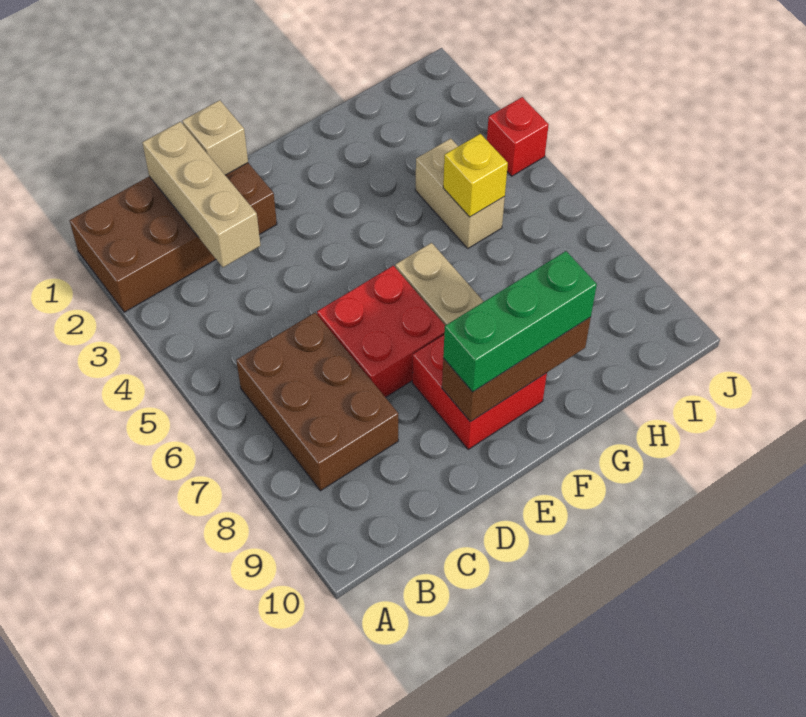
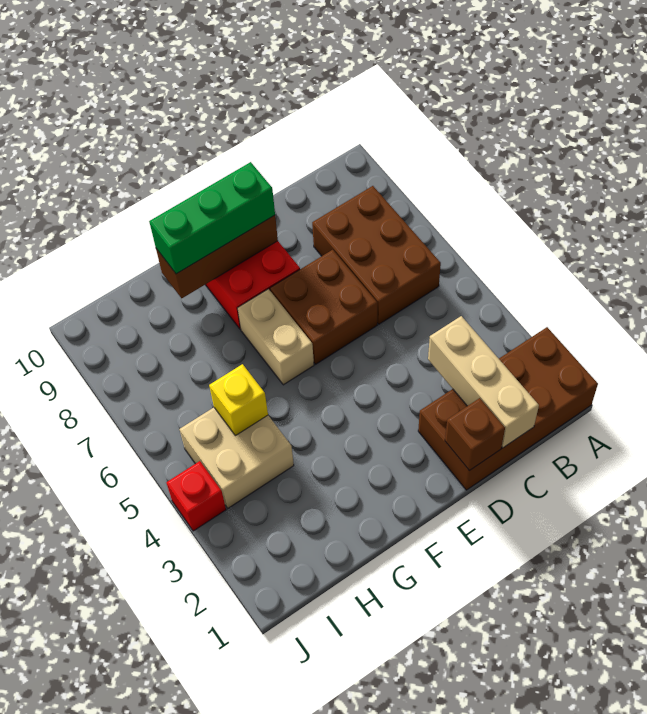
tan 1x1 brick [182,100,248,175] -> brown 1x1 brick [445,398,505,471]
red 2x2 brick [317,266,445,397] -> brown 2x2 brick [270,250,377,364]
tan 1x2 brick [415,138,505,248] -> tan 2x2 brick [180,408,294,508]

